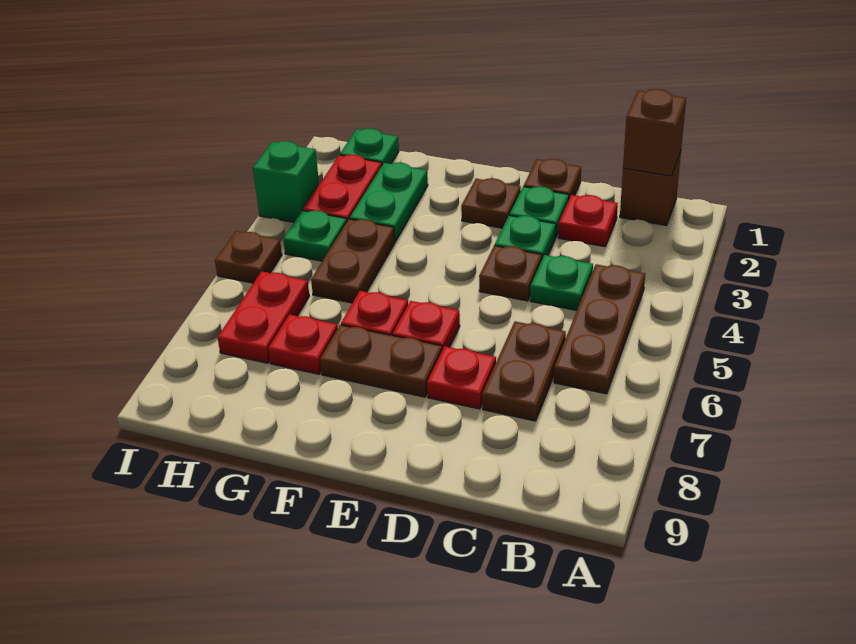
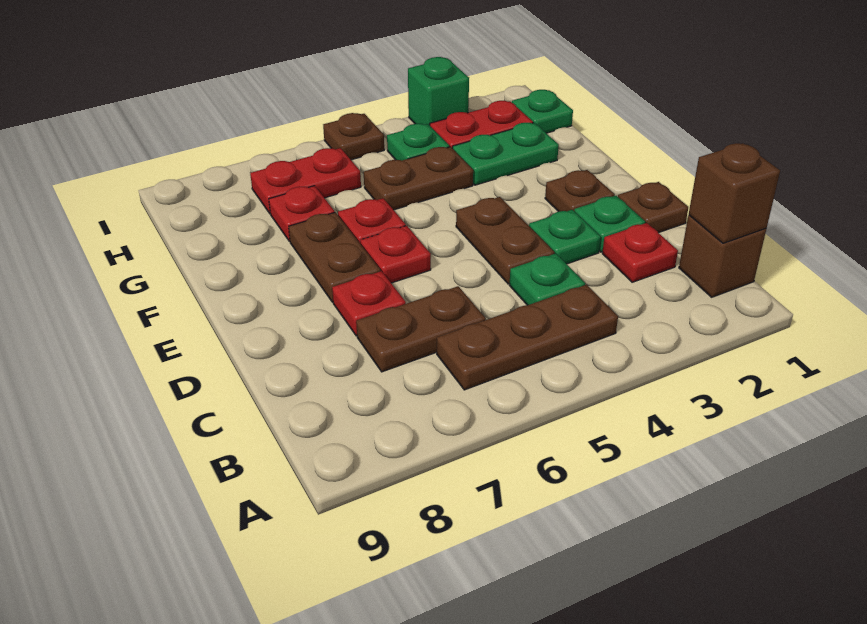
brown 1x1 plate [479,246,542,301] -> brown 1x2 plate [456,197,554,284]

